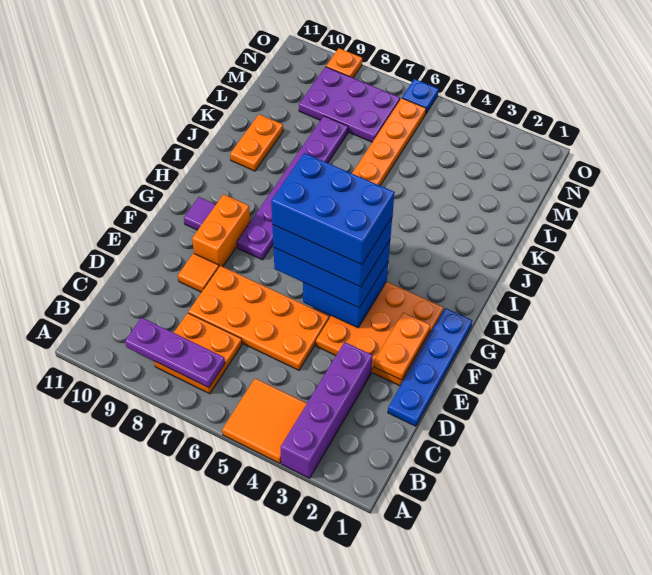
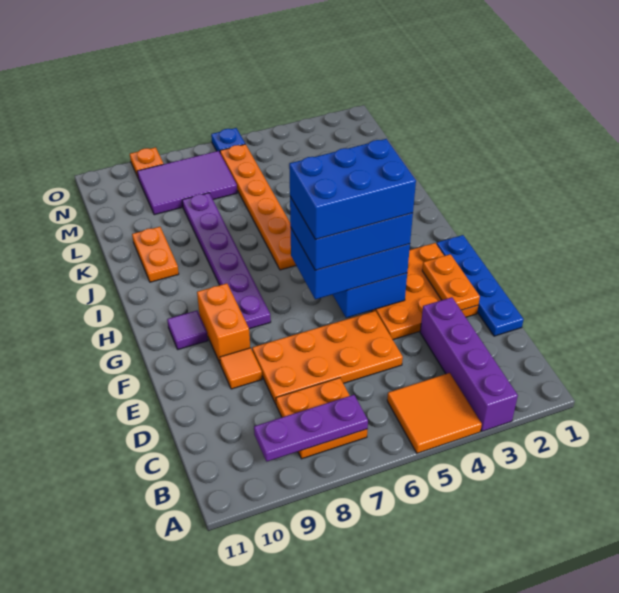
purple 2x3 plate [299,67,400,142] -> purple 2x3 tile [137,151,237,215]

